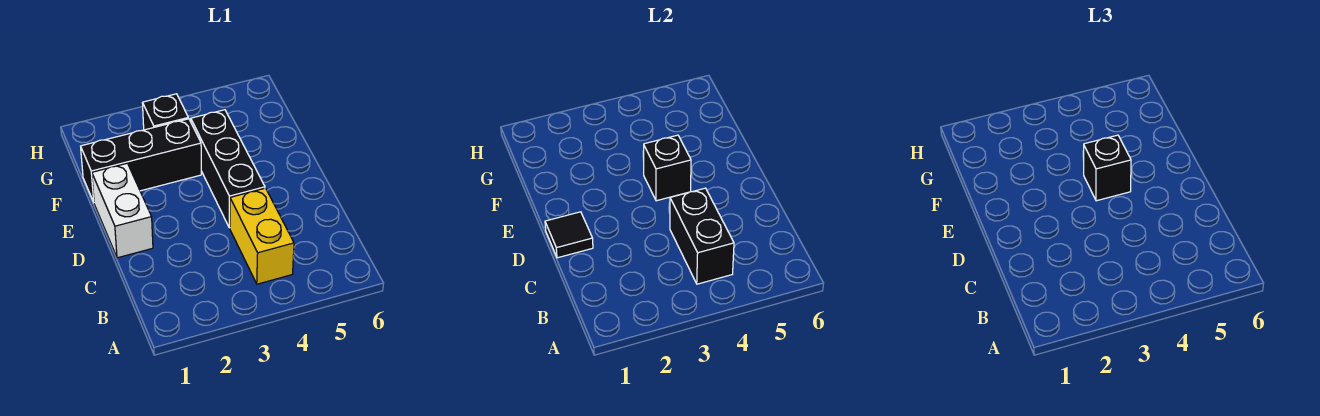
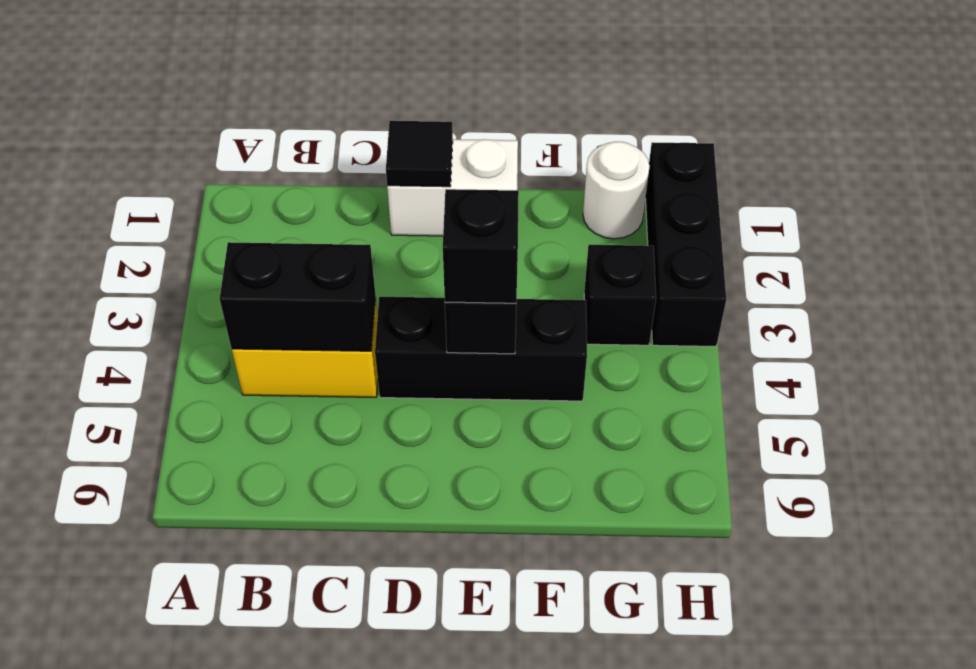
black 1x3 brick [81,119,201,202] -> black 1x3 brick moved to [646,142,726,346]
none -> white 1x1 round brick [583,142,650,239]

